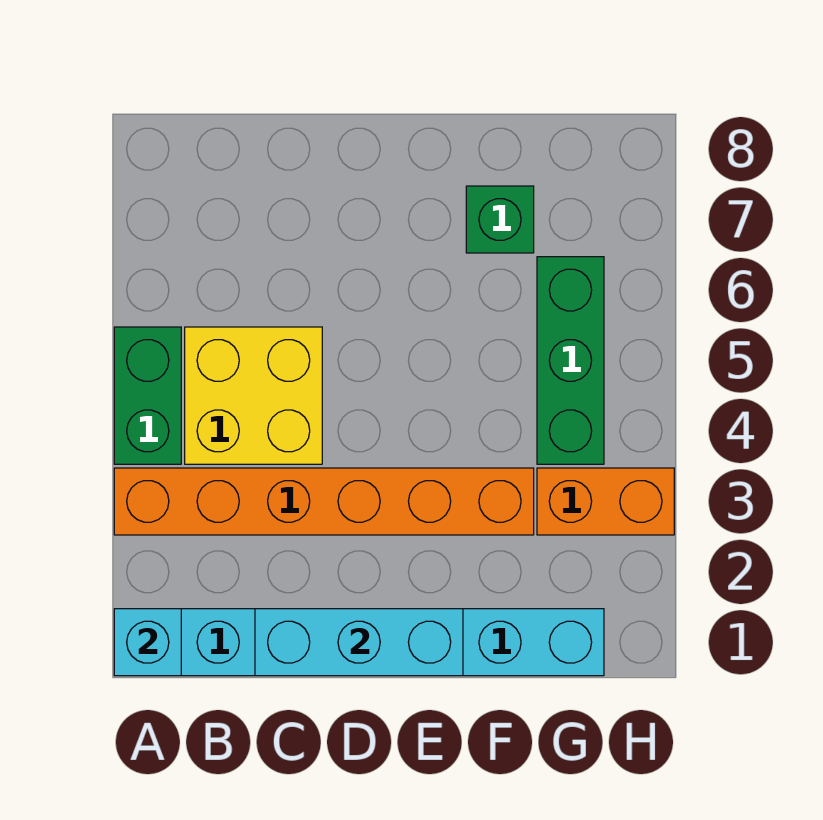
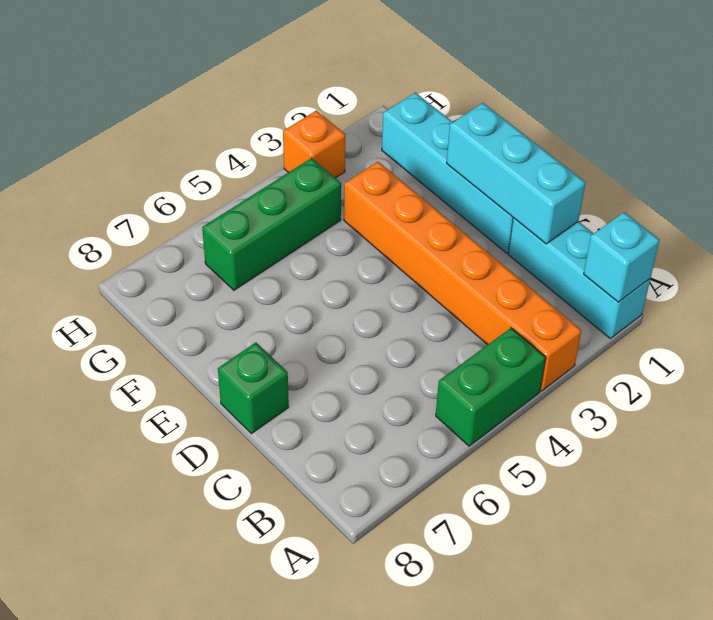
yellow 2x2 brick [185,327,322,464] -> none
green 1x1 brick [466,186,534,253] -> green 1x1 brick moved to [218,343,289,434]
orange 1x2 brick [537,468,674,535] -> orange 1x1 brick [283,110,345,178]

